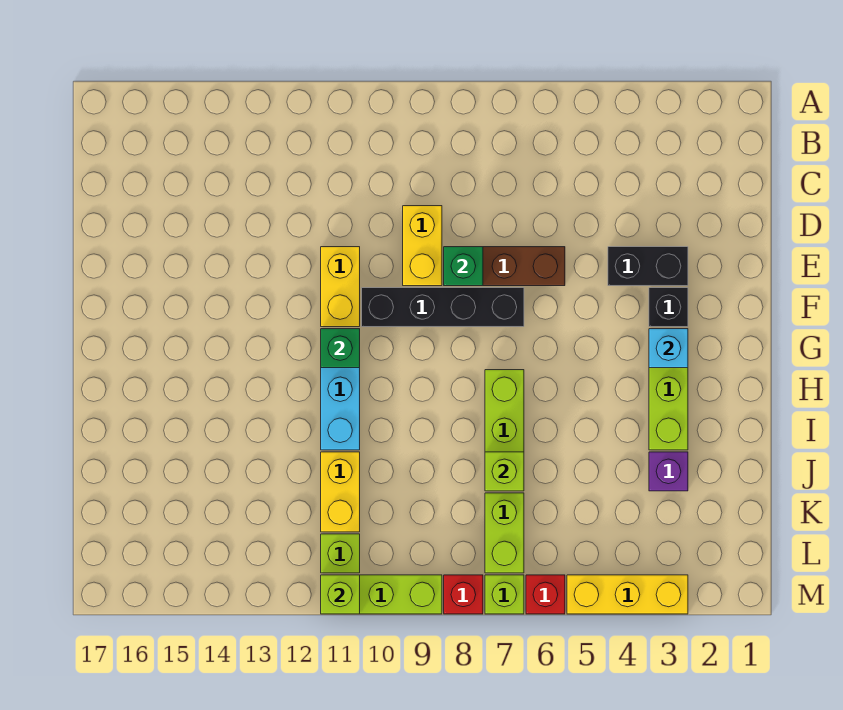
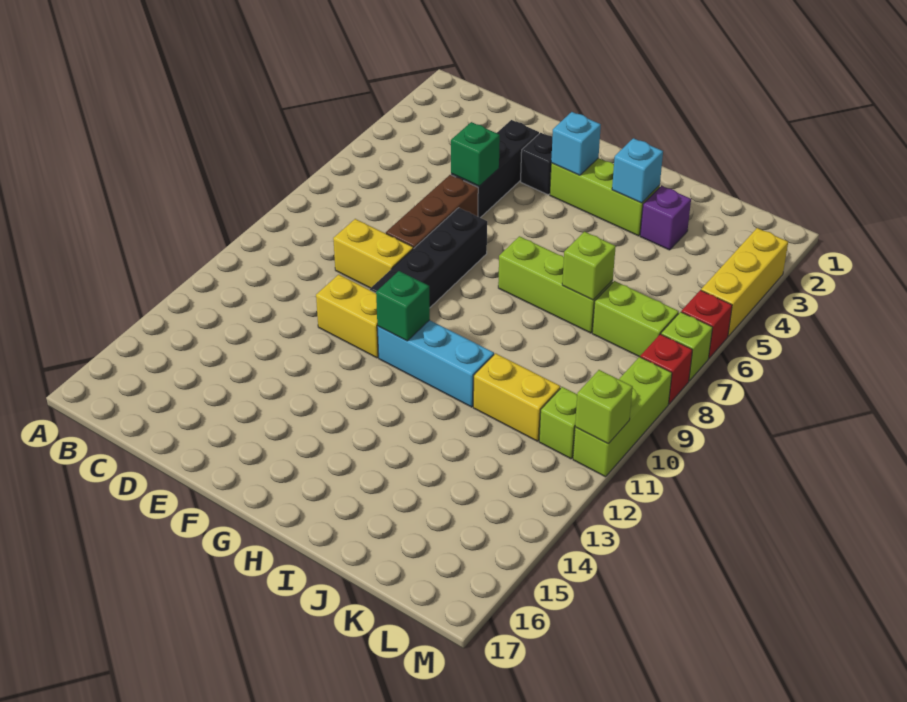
black 1x2 brick [608,247,688,286] -> black 1x3 brick [451,120,539,218]
green 1x1 brick [444,247,483,286] -> green 1x1 brick moved to [451,122,500,186]
none -> cyan 1x1 brick [612,138,663,203]

